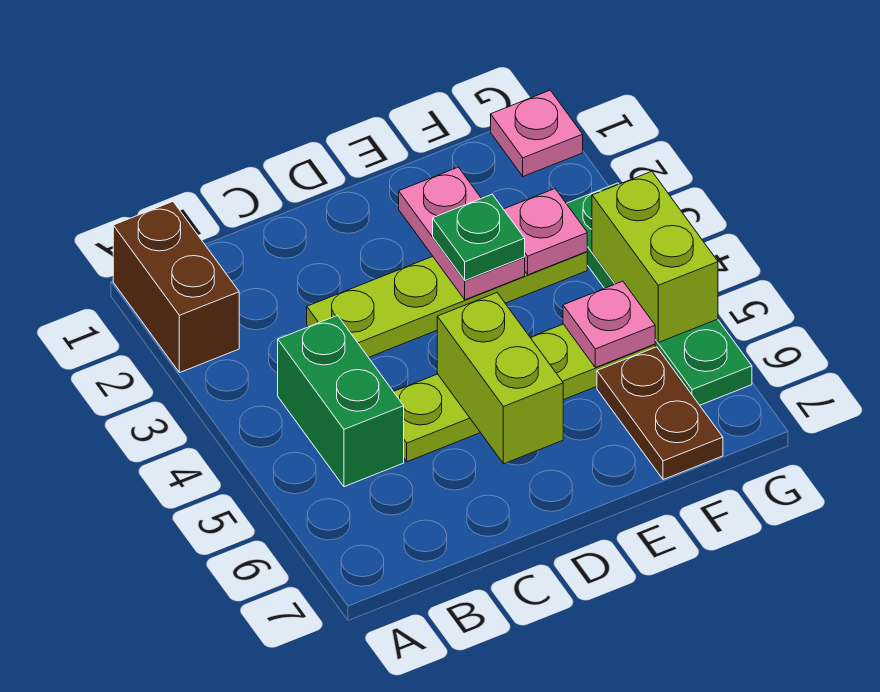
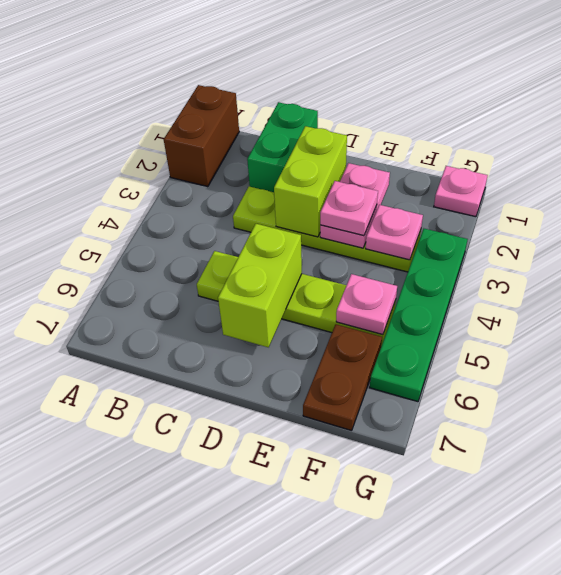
green 1x2 brick [278,316,404,487] -> green 1x2 brick moved to [247,102,318,192]
green 1x1 plate [433,194,525,280] -> pink 1x1 plate [320,181,378,236]
lime 1x2 brick [592,171,718,343] -> lime 1x2 brick moved to [274,126,347,237]

